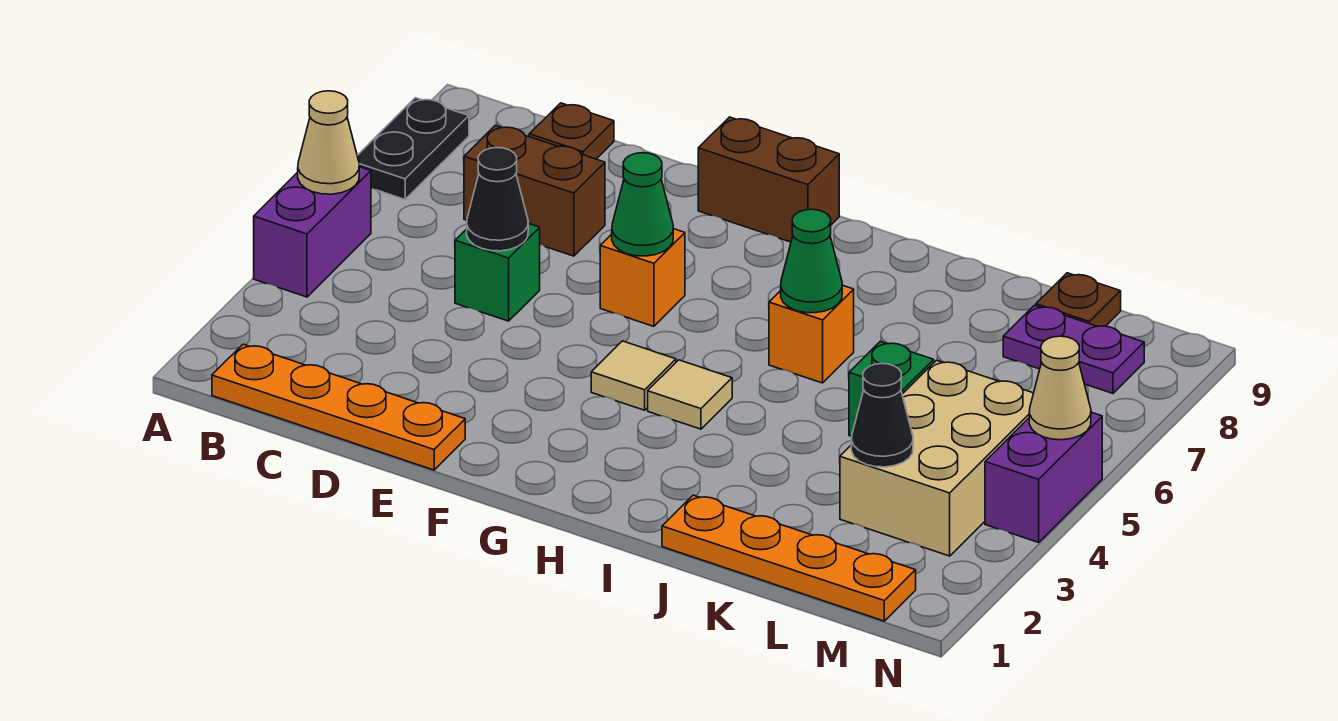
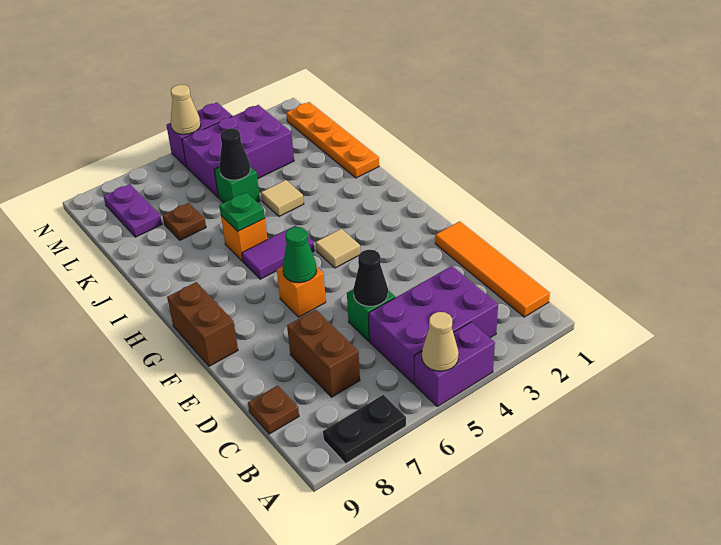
orange 1x4 plate [212,344,465,470] -> orange 1x4 tile [435,221,550,317]
none -> purple 2x3 brick [369,266,498,384]
tan 1x1 tile [648,360,732,429] -> tan 1x1 tile moved to [261,180,304,216]
none -> purple 1x2 tile [242,226,314,279]
green 1x1 cone [781,209,842,313] -> green 1x1 plate [219,192,265,231]
tan 2x3 brick [840,360,1033,556] -> purple 2x3 brick [182,105,294,198]
black 1x1 cone [851,364,913,467] -> black 1x1 cone moved to [219,128,251,180]
brown 1x1 plate [1036,273,1121,326] -> brown 1x1 plate moved to [163,203,206,240]

